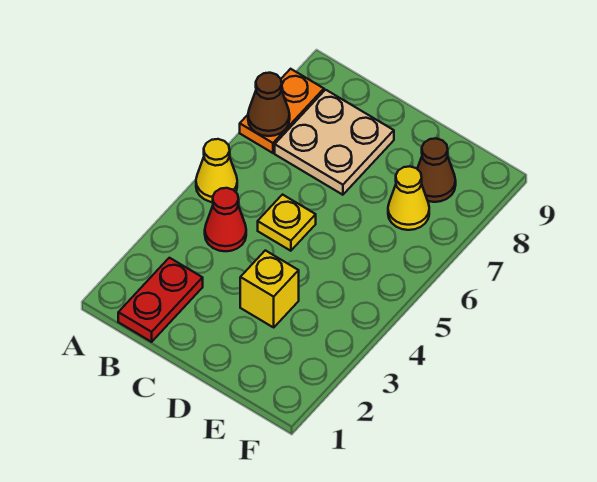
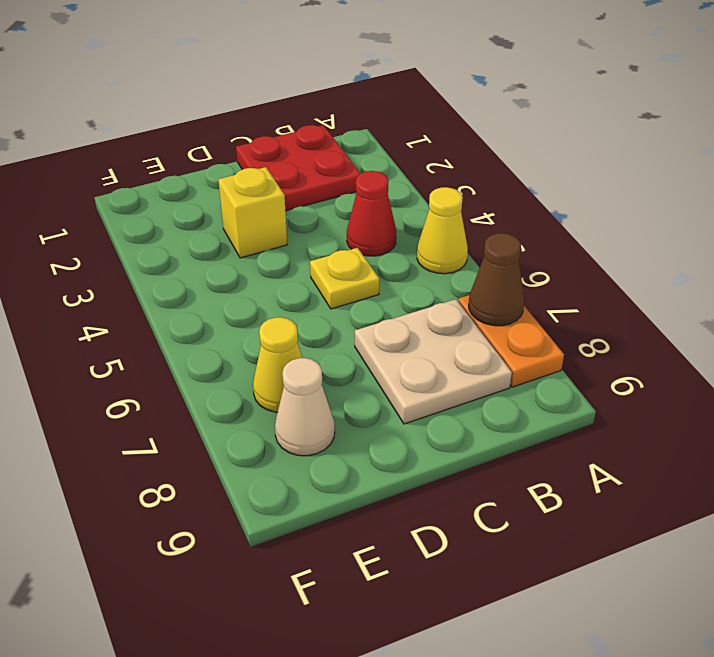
red 1x2 plate [118,258,203,342] -> red 2x2 plate [236,125,361,211]
brown 1x1 cone [417,139,456,202] -> tan 1x1 cone [275,358,335,456]

